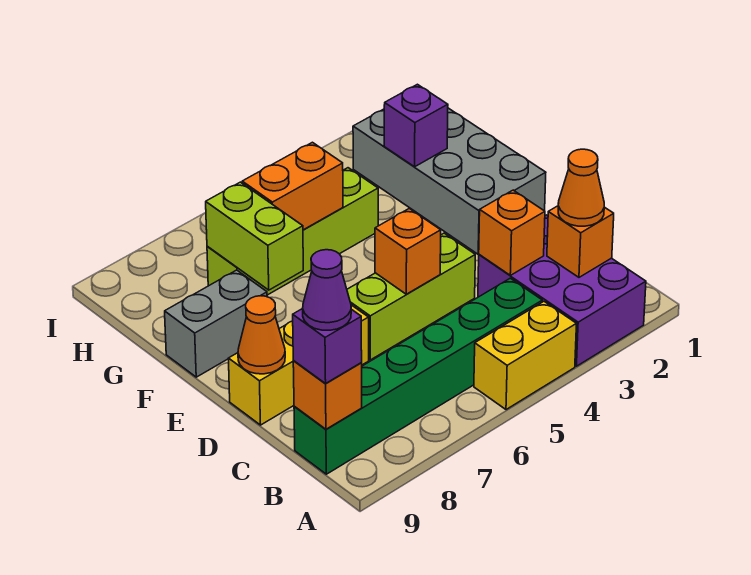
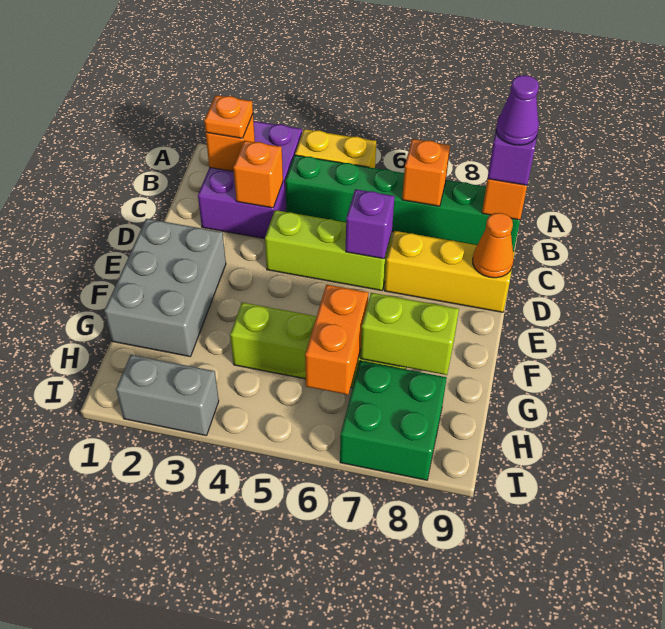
orange 1x1 cone [558,149,604,226] -> orange 1x1 plate [204,95,253,138]
orange 1x1 brick [375,209,441,294] -> orange 1x1 brick moved to [402,139,450,206]
grey 2x4 brick [353,108,546,254] -> grey 2x3 brick [104,219,226,357]
lime 1x2 brick [206,182,303,290] -> lime 1x2 brick turned to [360,293,459,375]
grey 1x2 brick [165,270,267,377] -> grey 1x2 brick moved to [116,355,219,436]
purple 1x1 brick [384,84,448,167] -> purple 1x1 brick moved to [346,189,395,259]
orange 1x2 brick [242,142,343,230] -> orange 1x2 brick turned to [305,285,369,395]
none -> green 2x2 brick [340,361,447,480]

